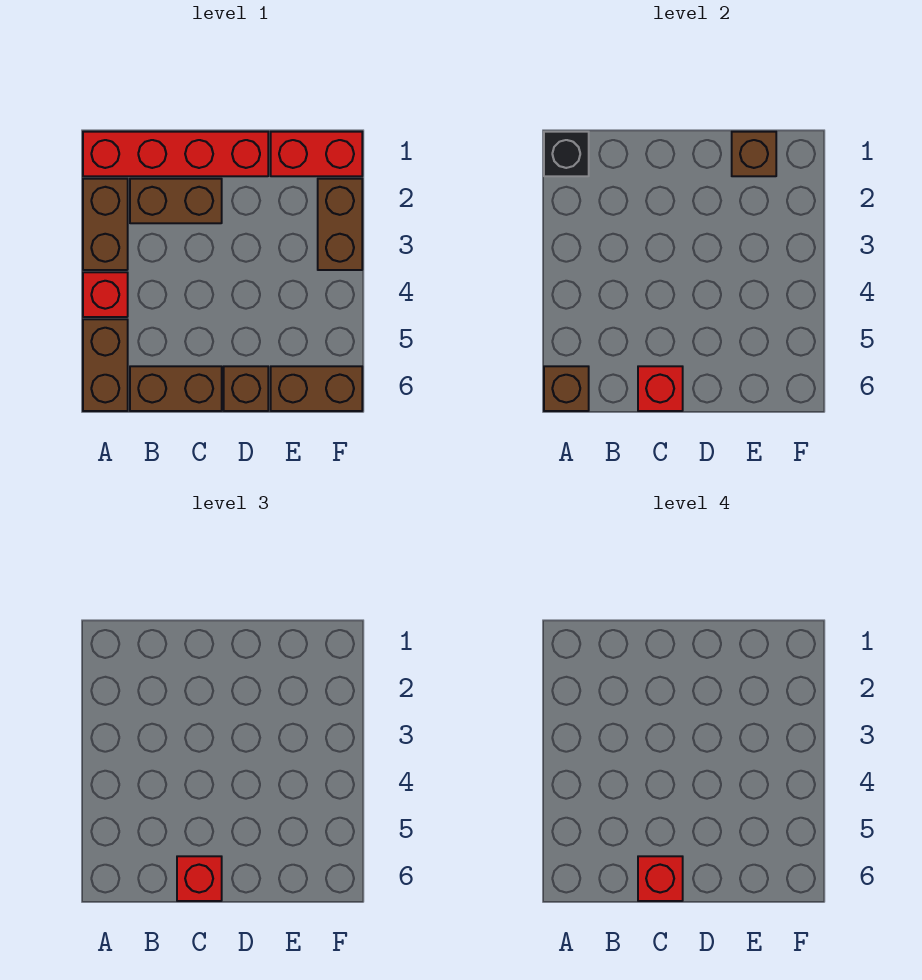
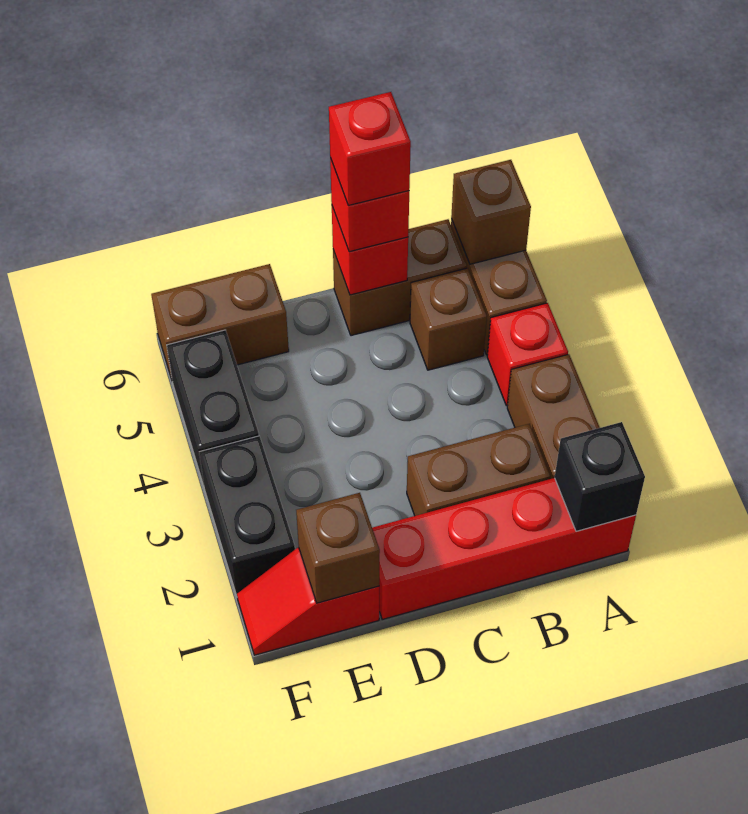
brown 1x1 brick [224,366,268,411] -> brown 1x1 brick moved to [410,268,487,370]
red 1x2 brick [271,132,362,176] -> red 1x2 slope [237,548,379,655]
brown 1x2 brick [318,179,362,270] -> black 1x2 brick [199,436,295,596]
none -> black 1x2 brick [167,330,259,486]

